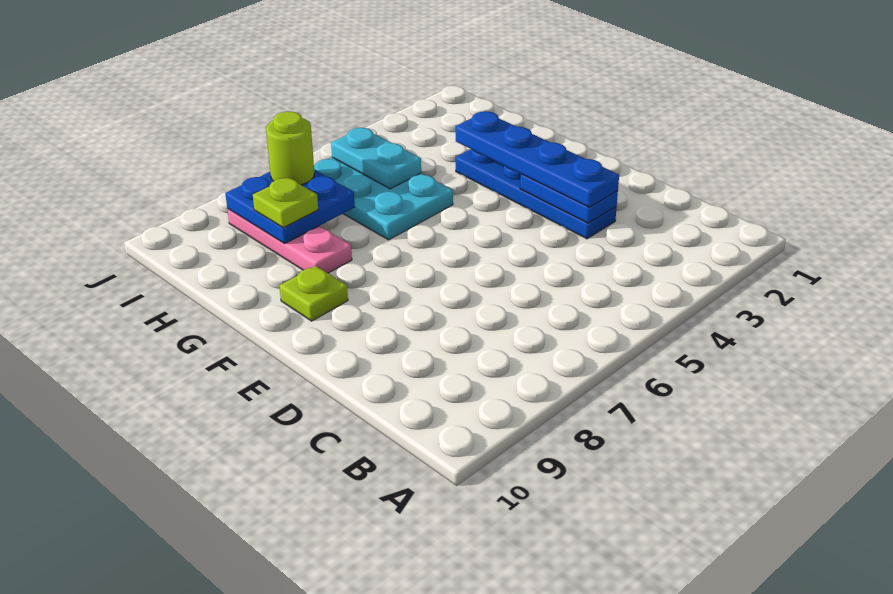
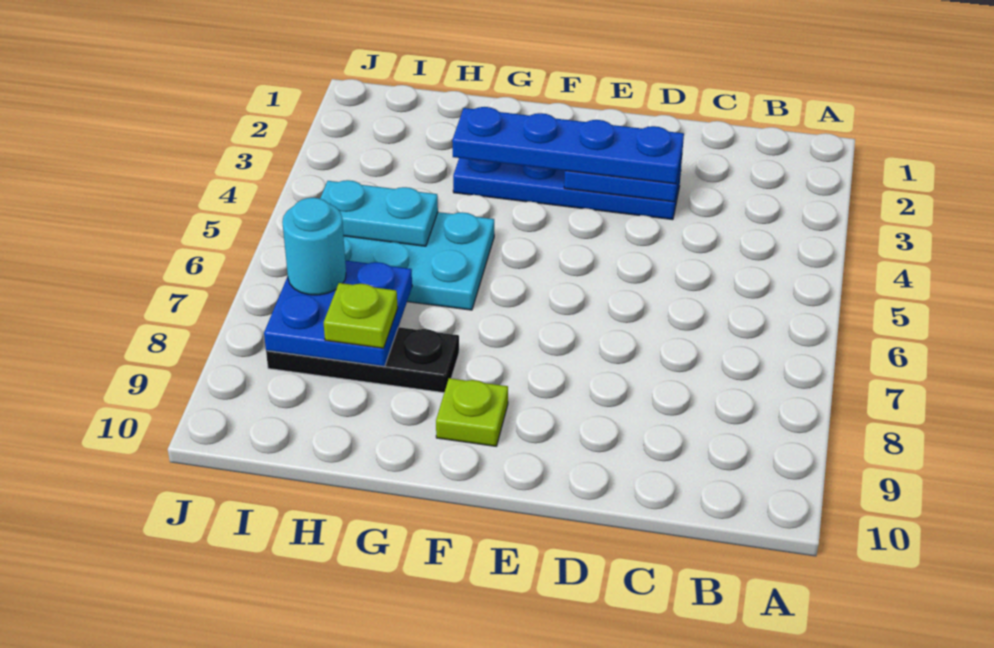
pink 1x3 plate [227,209,352,273] -> black 1x3 plate [266,327,459,393]
lime 1x1 round brick [266,112,314,185] -> cyan 1x1 round brick [282,198,346,295]

